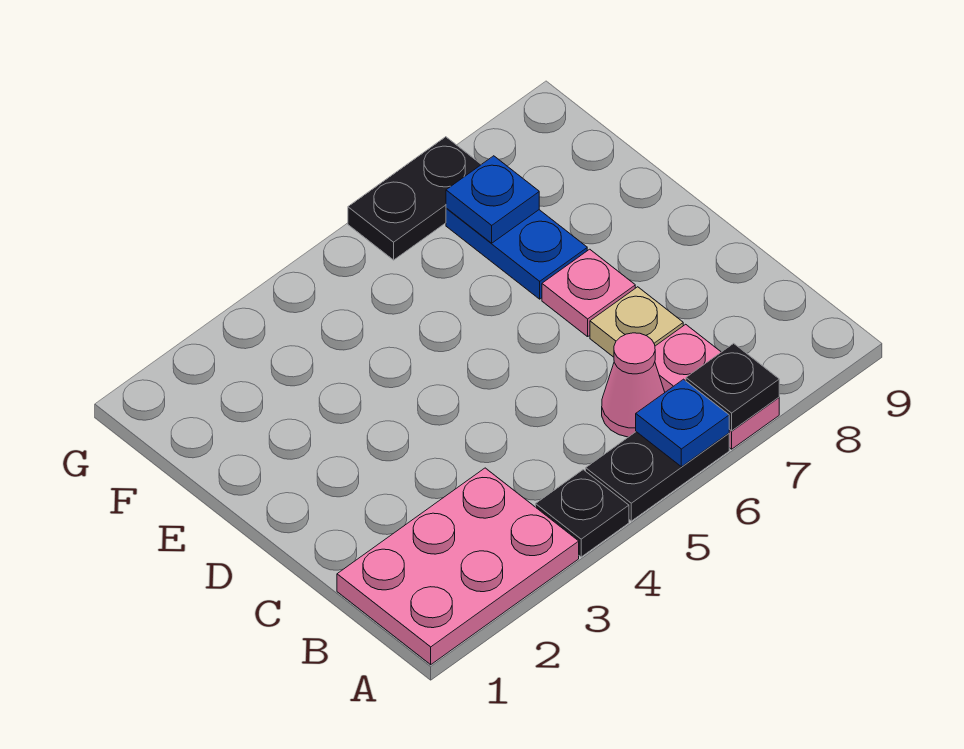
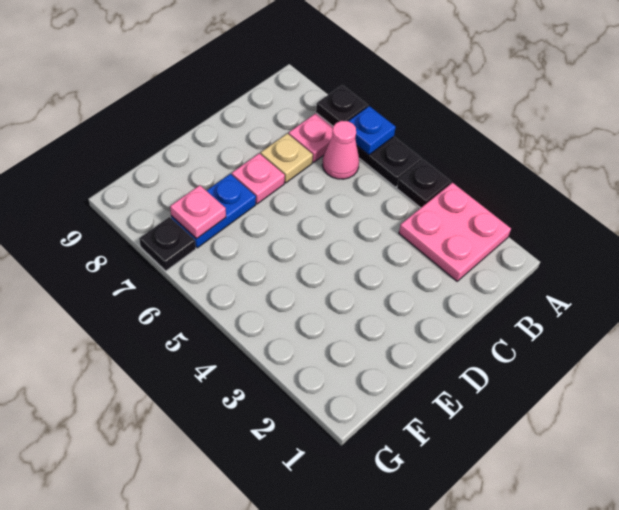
pink 2x3 plate [337,468,579,665] -> pink 2x2 plate [399,183,511,281]
blue 1x1 plate [446,156,539,243] -> pink 1x1 plate [170,185,226,239]
black 1x2 plate [348,137,481,260] -> black 1x1 plate [139,217,196,271]

